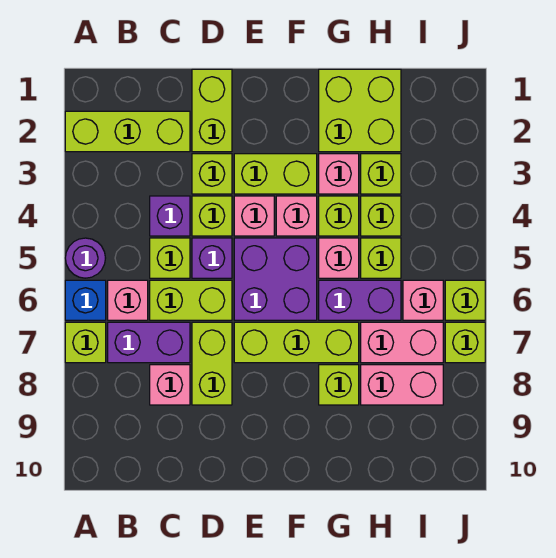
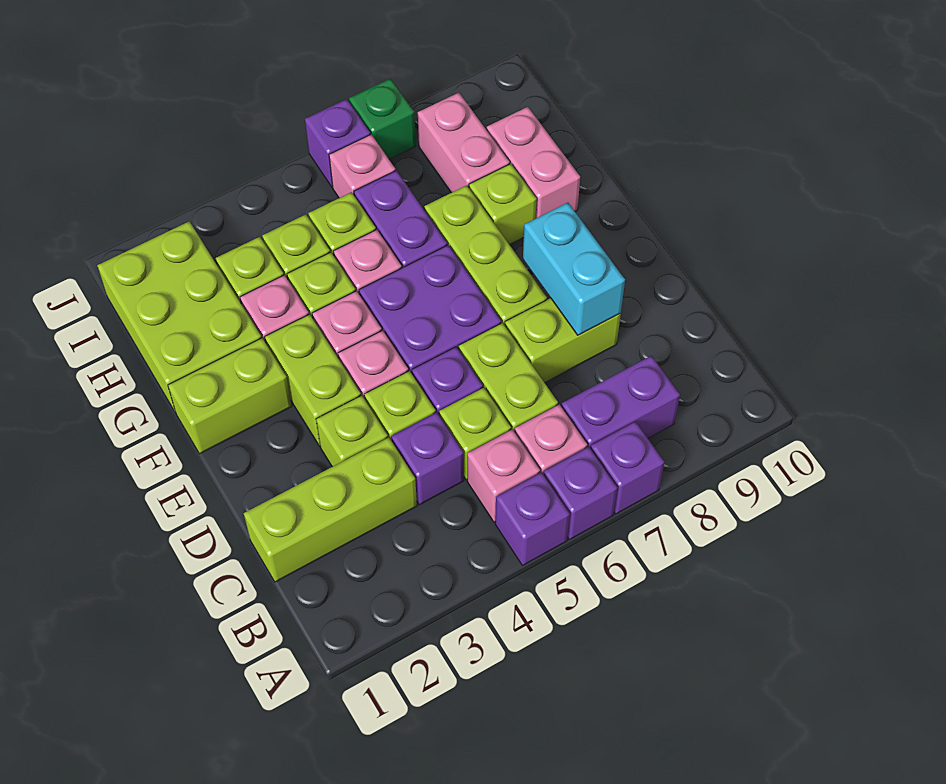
lime 1x3 brick [65,111,190,152] -> lime 1x3 brick turned to [244,437,417,582]
purple 1x1 round brick [65,238,105,278] -> purple 1x1 brick [495,472,570,565]
blue 1x1 brick [65,280,106,320] -> purple 1x1 brick [544,447,618,540]
lime 1x1 brick [65,322,106,363] -> purple 1x1 brick [591,422,664,514]
purple 1x2 brick [108,322,190,363] -> purple 1x2 brick turned to [561,356,680,449]
pink 1x1 brick [150,365,190,405] -> pink 1x1 brick moved to [467,429,540,522]
lime 1x2 brick [192,69,232,152] -> lime 1x2 brick moved to [168,338,292,454]
none -> cyan 1x2 brick [523,203,625,335]
lime 2x2 brick [319,69,401,152] -> lime 2x3 brick [97,221,261,413]
pink 1x2 brick [361,322,443,363] -> pink 1x2 brick moved to [487,107,580,218]
lime 1x1 brick [445,280,485,320] -> purple 1x1 brick [305,99,370,187]
lime 1x1 brick [445,322,485,363] -> green 1x1 brick [349,79,416,159]

